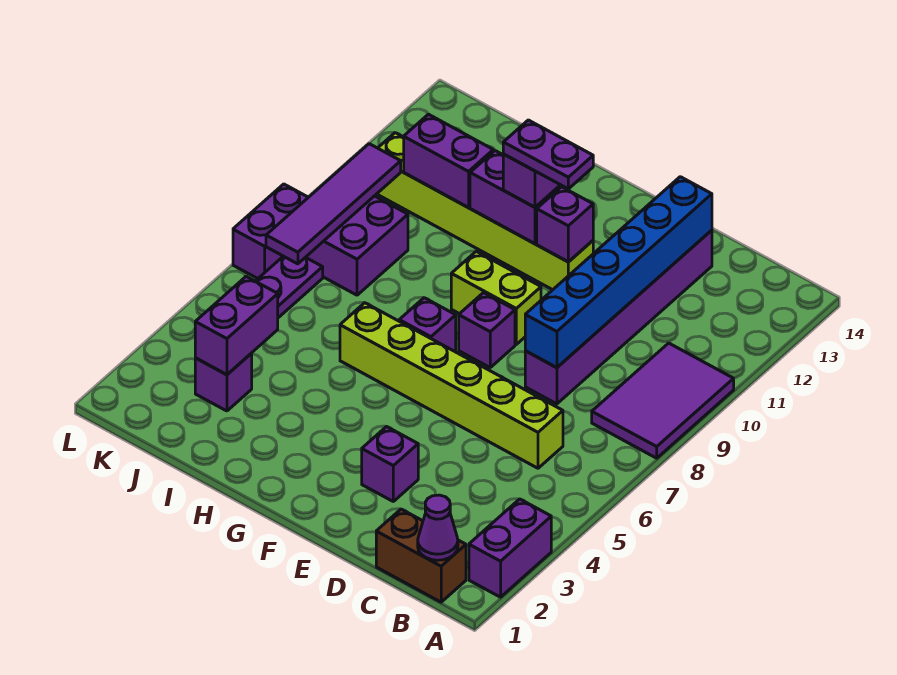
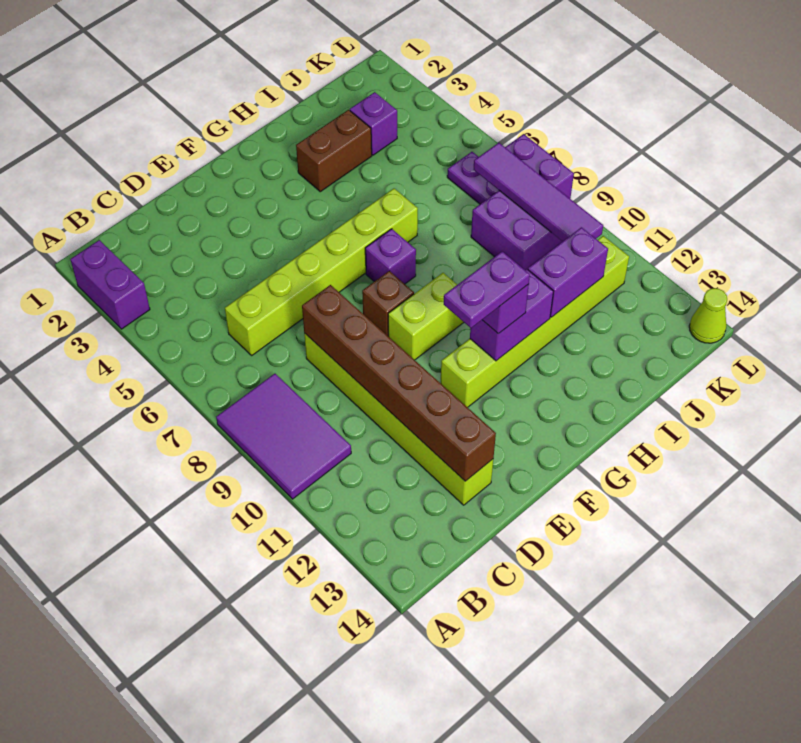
brown 1x2 brick [376,509,466,602] -> brown 1x2 brick moved to [296,110,372,192]
purple 1x1 cone [418,495,458,560] -> none
purple 1x6 brick [525,230,712,404] -> lime 1x6 brick [304,333,493,505]
blue 1x6 brick [525,177,712,367] -> brown 1x6 brick [302,285,496,481]
purple 1x1 brick [362,427,418,501] -> none
purple 1x1 brick [459,293,515,367] -> brown 1x1 brick [362,271,414,336]
purple 1x1 brick [537,187,593,262] -> none
purple 1x2 brick [195,276,278,375] -> none
none -> lime 1x1 cone [689,288,727,343]

